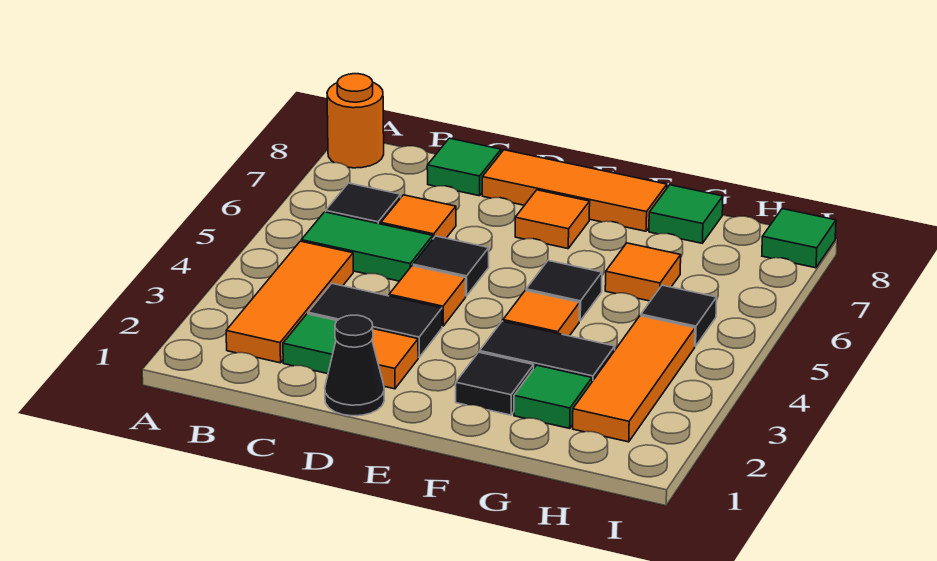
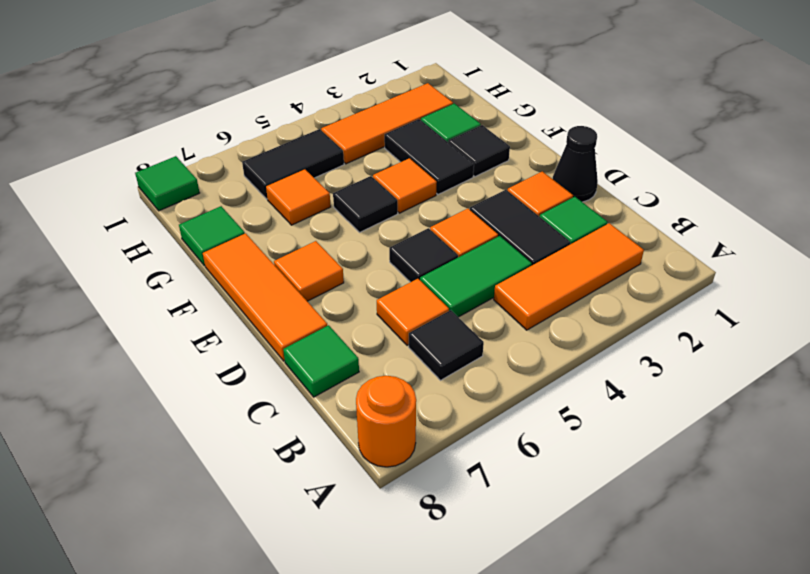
green 1x2 tile [301,212,433,281] -> green 1x2 tile turned to [420,236,532,317]
black 1x1 tile [641,285,717,346] -> black 1x2 tile [242,129,344,199]

